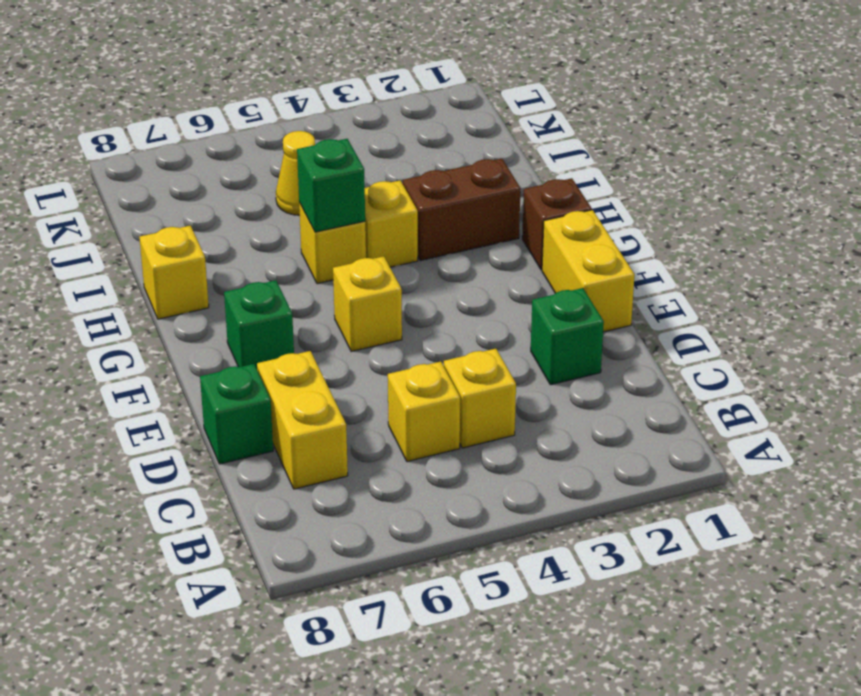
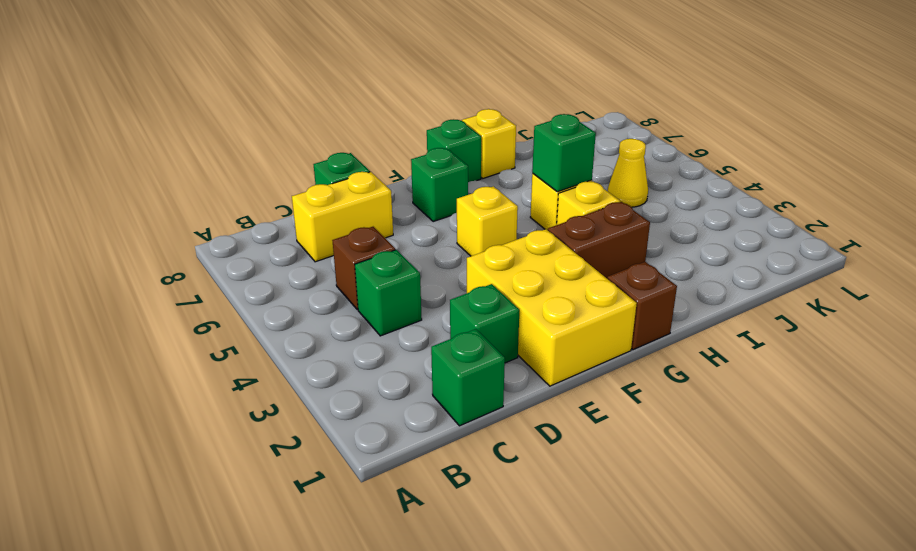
none -> green 1x1 brick [431,329,505,426]
yellow 1x1 brick [444,349,516,448] -> green 1x1 brick [355,250,422,336]
yellow 1x1 brick [388,361,460,462] -> brown 1x1 brick [332,227,395,310]
yellow 1x2 brick [542,210,635,332] -> yellow 2x3 brick [467,229,637,386]
none -> green 1x1 brick [427,119,481,182]
brown 1x2 brick [403,158,520,260] -> brown 1x2 brick turned to [548,202,650,278]

